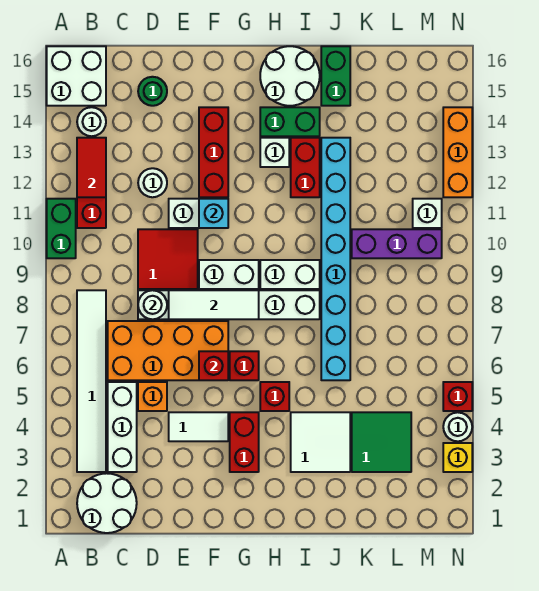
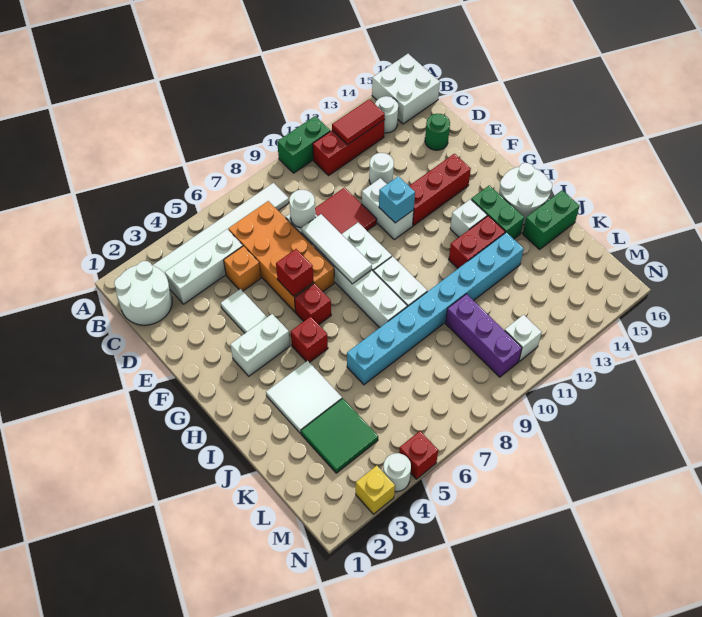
red 1x2 brick [230,412,259,472] -> white 1x2 brick [230,314,290,376]
orange 1x3 brick [443,107,472,197] -> none

